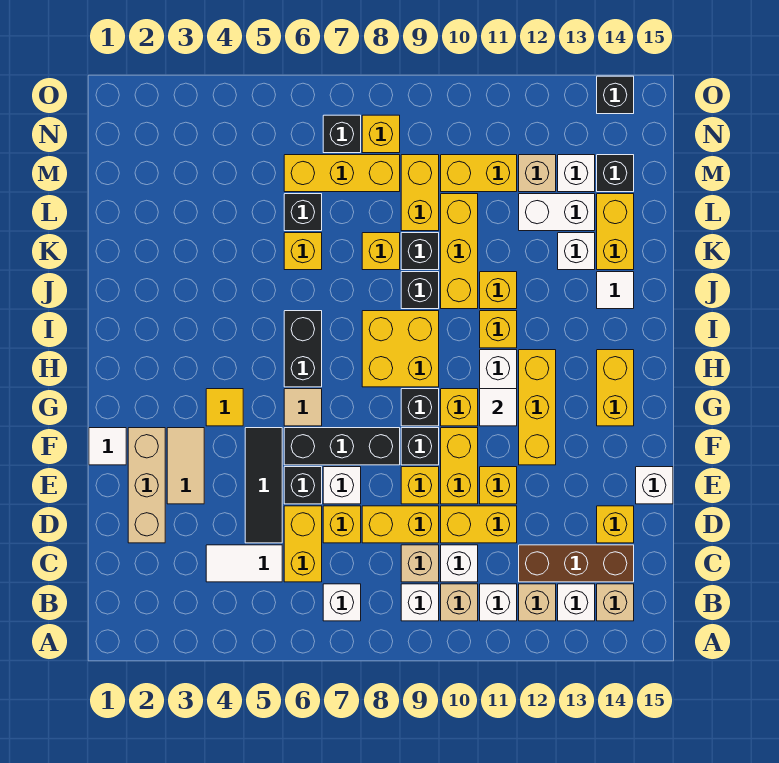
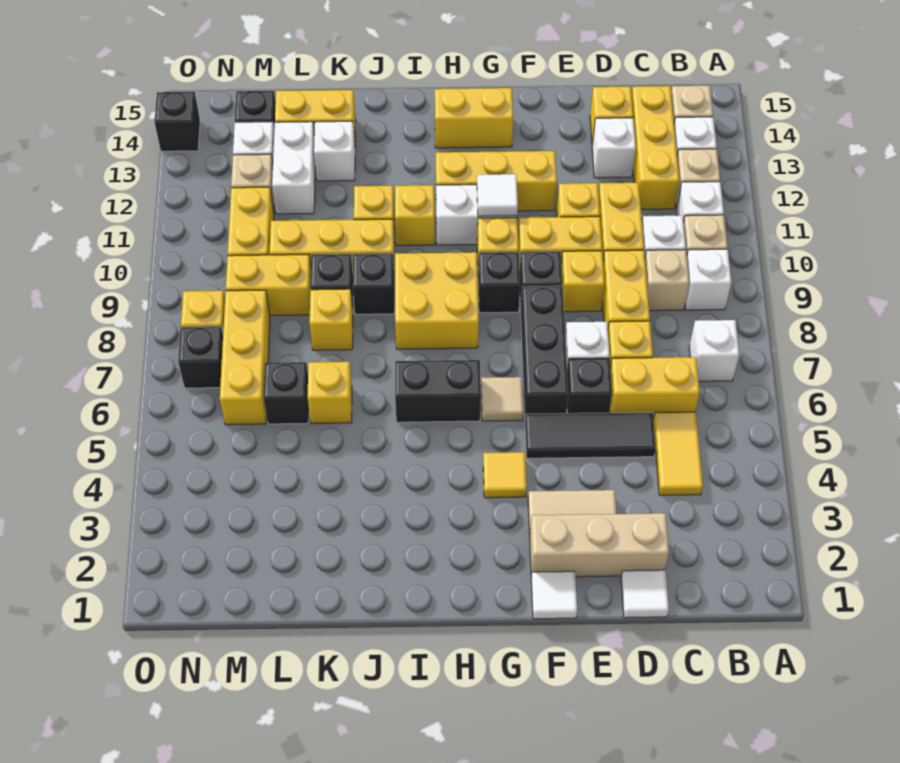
white 1x2 tile [206,545,282,582] -> yellow 1x2 tile [653,412,703,495]
brown 1x3 brick [519,545,634,582] -> yellow 1x3 brick [632,86,679,209]
white 1x1 brick [636,467,673,504] -> white 1x1 brick moved to [592,118,636,178]
white 1x1 tile [597,272,634,309] -> white 1x1 tile moved to [621,570,669,618]

